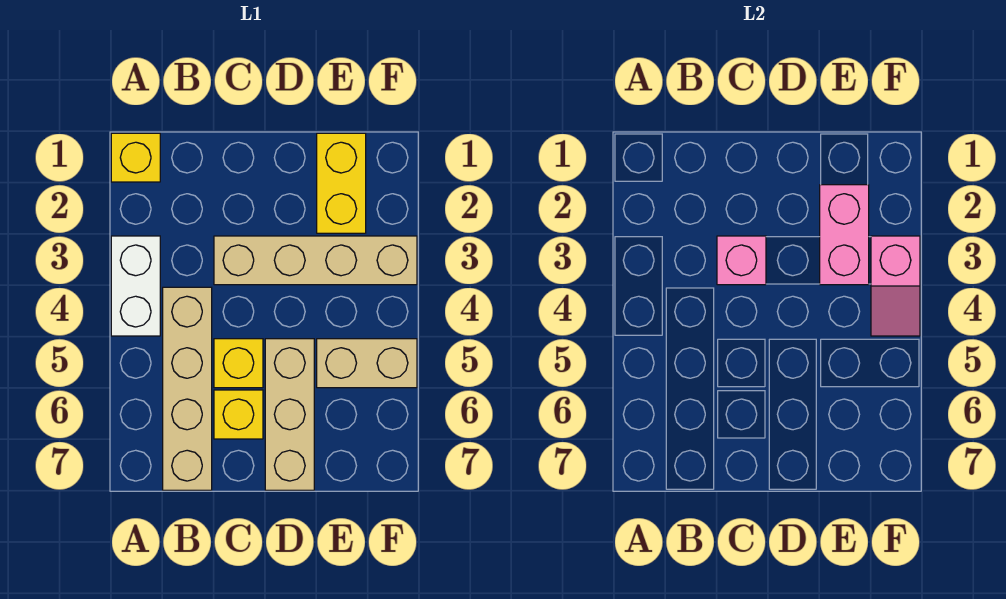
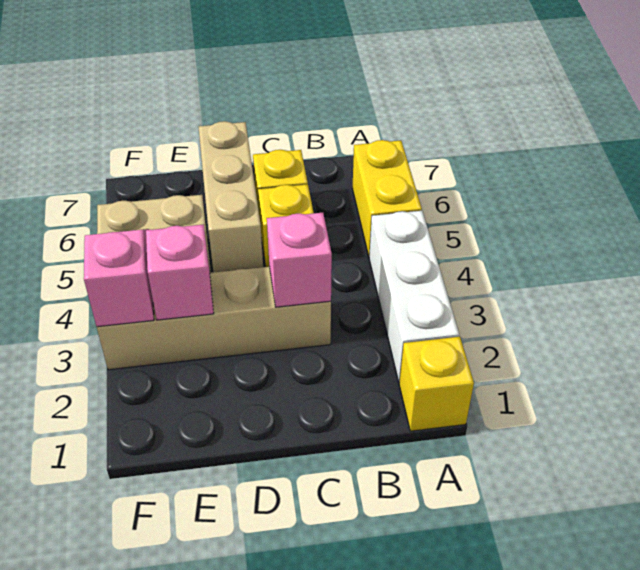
white 1x2 brick [111,236,160,336] -> white 1x3 brick [369,211,459,383]
tan 1x4 brick [163,287,212,490] -> none
yellow 1x2 brick [317,133,366,233] -> yellow 1x2 brick moved to [352,140,422,256]
pink 1x2 brick [820,185,869,285] -> pink 1x1 brick [146,224,214,320]

